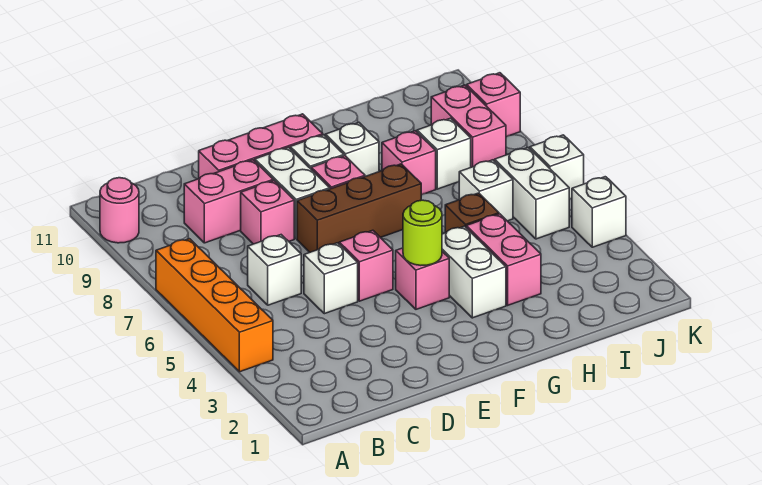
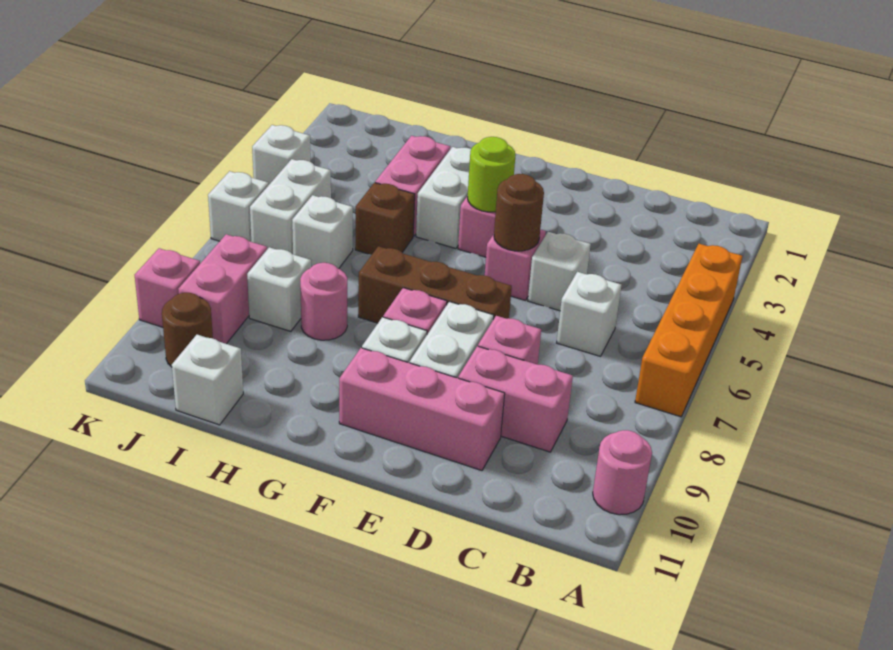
none -> brown 1x1 round brick [494,174,544,251]
white 1x1 brick [325,122,379,176] -> white 1x1 brick moved to [172,335,243,425]
pink 1x1 brick [382,131,436,195] -> pink 1x1 round brick [300,263,347,340]
none -> brown 1x1 round brick [162,293,213,367]

